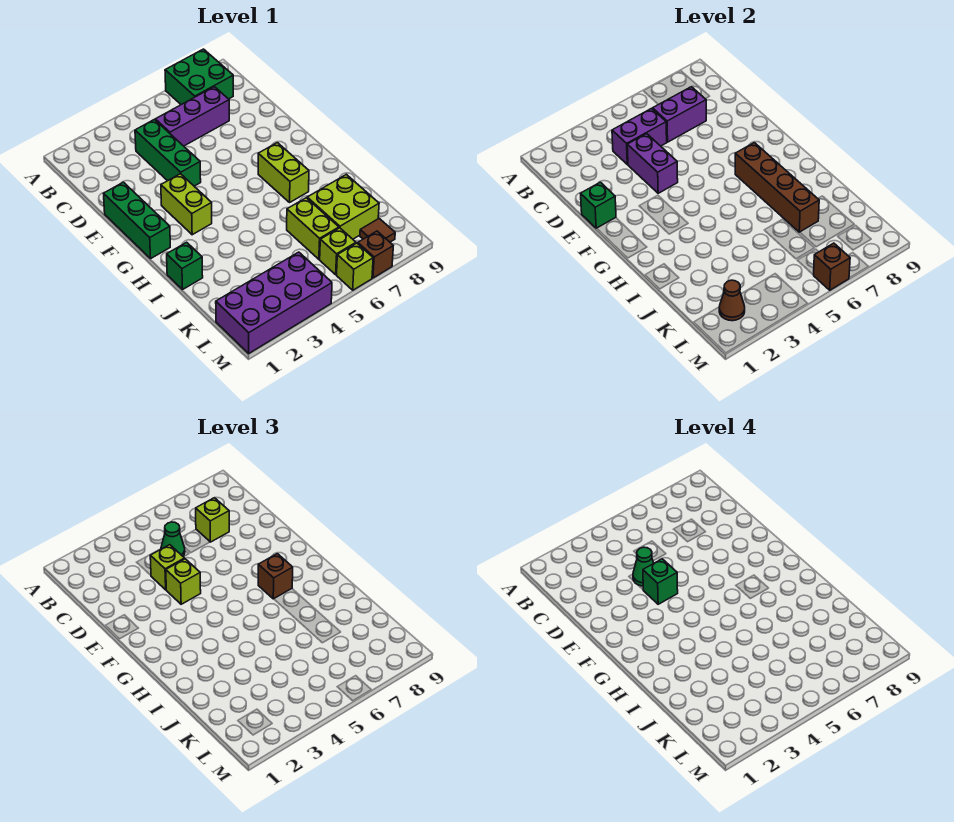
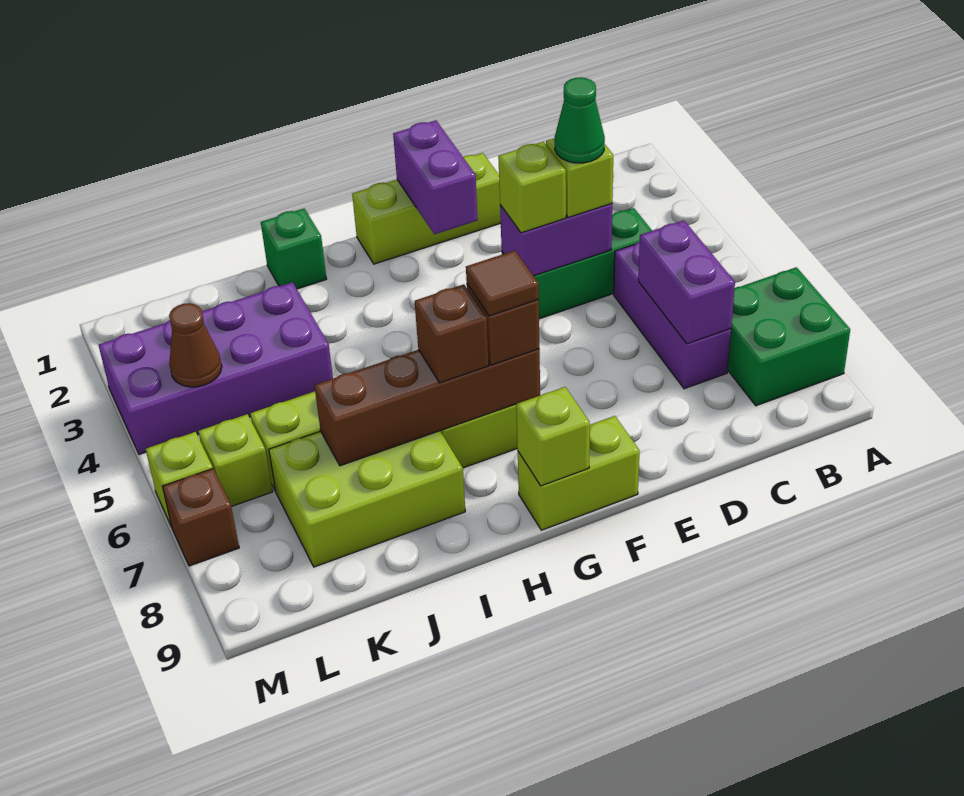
purple 1x2 brick [612,108,667,165] -> purple 1x2 brick moved to [393,120,478,234]
green 1x1 cone [161,522,185,556] -> none
lime 1x1 brick [196,498,229,542] -> lime 1x1 brick moved to [516,387,590,486]
green 1x3 brick [104,182,170,258] -> lime 1x3 brick [352,153,501,264]
green 1x1 brick [581,182,616,228] -> none
green 1x1 brick [643,559,678,604] -> none
lime 1x2 brick [161,174,212,235] -> lime 1x2 brick moved to [518,416,640,530]
lime 2x2 brick [307,174,379,239] -> lime 2x3 brick [269,431,465,567]
purple 2x4 brick [216,252,332,353] -> purple 2x4 brick turned to [99,282,333,454]
brown 1x1 cone [719,280,745,321] -> brown 1x1 cone moved to [169,303,222,387]
brown 1x1 tile [360,218,395,242] -> brown 1x1 tile moved to [466,251,539,316]
brown 1x1 brick [814,243,850,290] -> brown 1x1 brick moved to [415,284,489,383]

